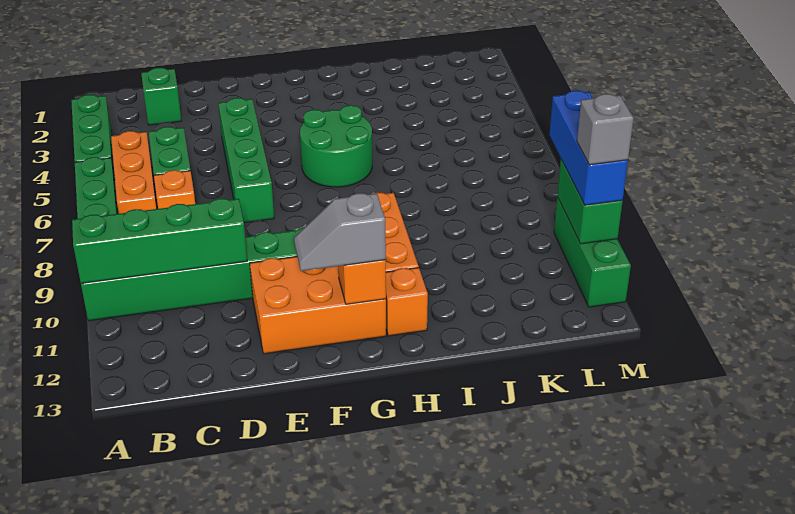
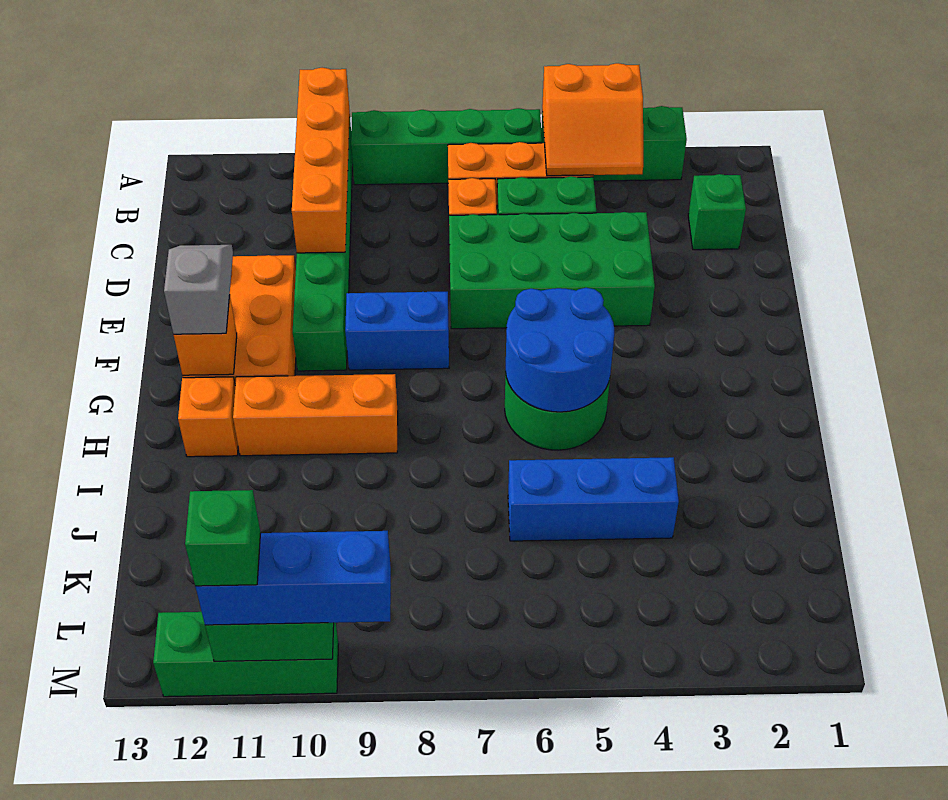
none -> orange 2x2 slope [542,63,643,176]
green 1x4 brick [72,199,247,283] -> orange 1x4 brick [292,68,350,253]
green 1x4 brick [218,98,274,223] -> green 2x4 brick [449,212,655,329]
none -> blue 1x2 brick [345,292,449,370]
none -> blue 2x2 round brick [505,288,614,412]
none -> blue 1x3 brick [508,457,679,541]
grey 1x1 brick [577,94,634,165] -> green 1x1 brick [185,490,261,586]

